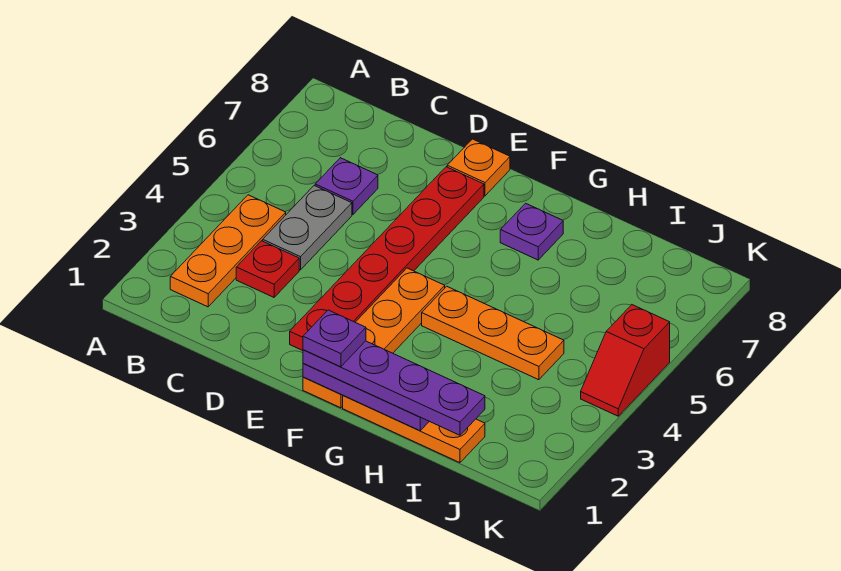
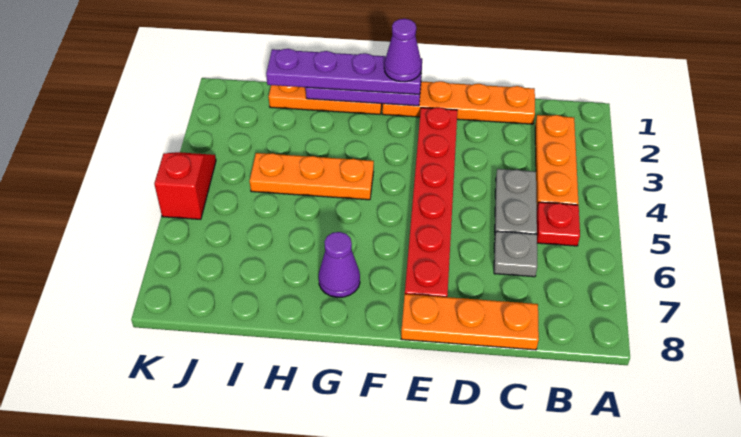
red 1x1 plate [236,241,299,297] -> red 1x1 plate moved to [537,202,580,246]
purple 1x1 plate [315,158,378,214] -> grey 1x1 plate [494,231,537,277]
orange 1x1 plate [447,139,510,196] -> orange 1x3 plate [401,294,539,350]
orange 1x4 plate [303,268,445,408] -> orange 1x4 plate turned to [382,81,535,124]
purple 1x1 plate [303,310,366,367] -> purple 1x1 cone [384,19,422,82]
purple 1x1 plate [500,203,563,260] -> purple 1x1 cone [319,232,360,298]

